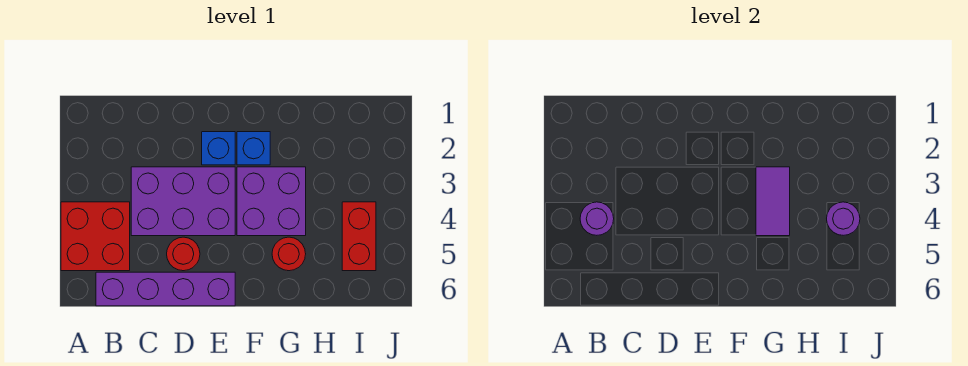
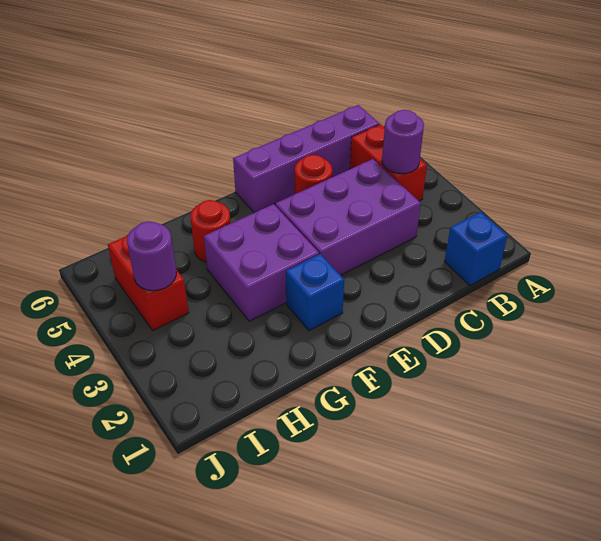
red 2x2 brick [61,202,130,271] -> red 1x2 brick [350,124,427,201]
blue 1x1 brick [202,132,235,165] -> blue 1x1 brick moved to [444,212,507,285]
purple 1x2 tile [756,167,790,236] -> none

